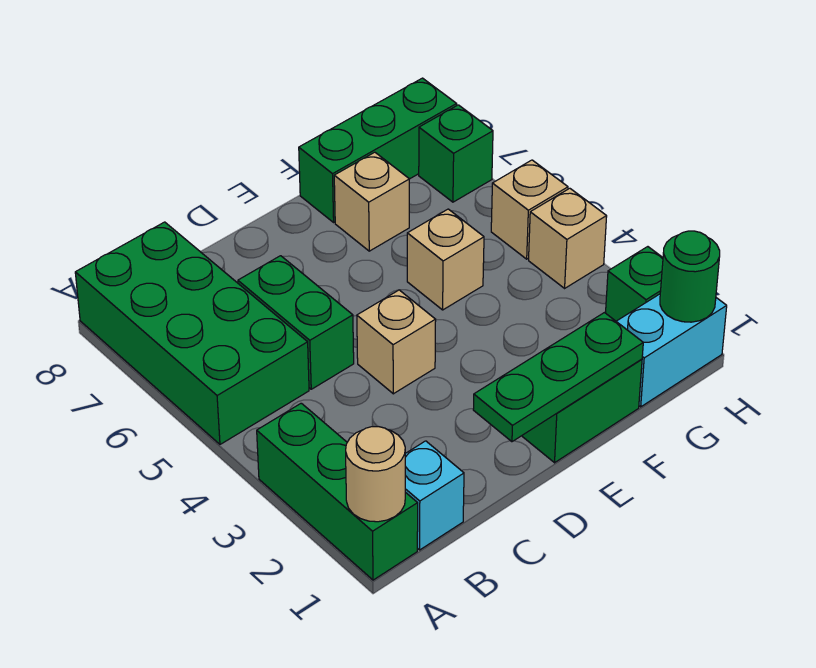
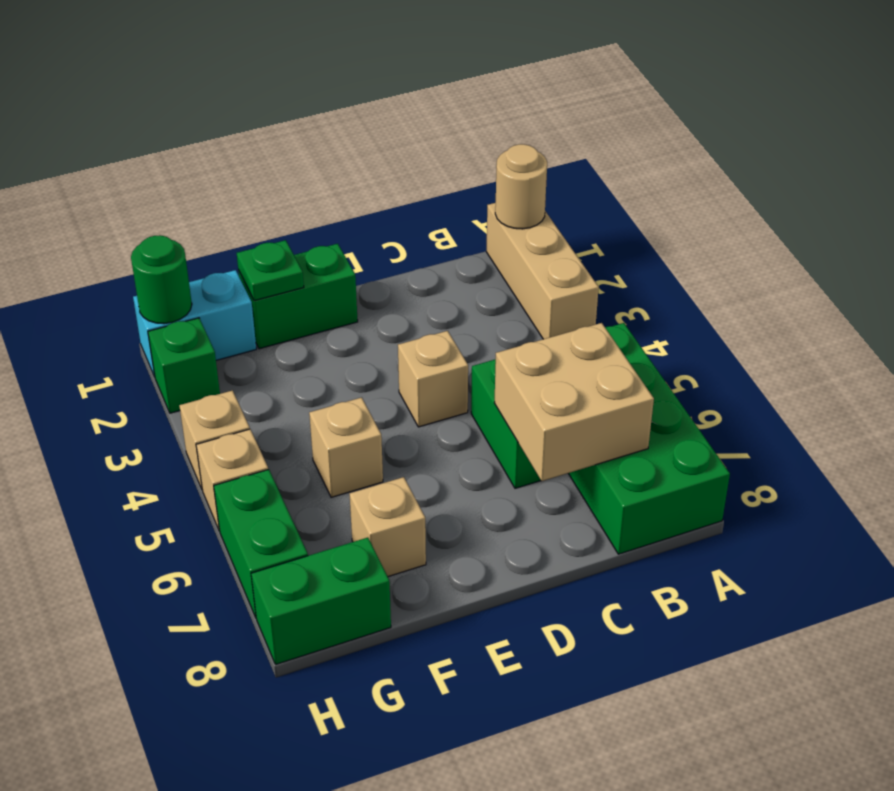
green 1x3 brick [257,403,418,580] -> tan 1x3 brick [486,203,599,339]
cyan 1x1 brick [405,441,464,550] -> none
none -> tan 2x2 brick [494,323,654,481]
green 1x3 plate [473,313,643,442] -> green 1x1 plate [237,240,304,301]
green 1x3 brick [299,78,457,222] -> green 1x2 brick [251,538,391,665]
green 1x1 brick [419,105,493,202] -> green 1x2 brick [214,469,308,617]

